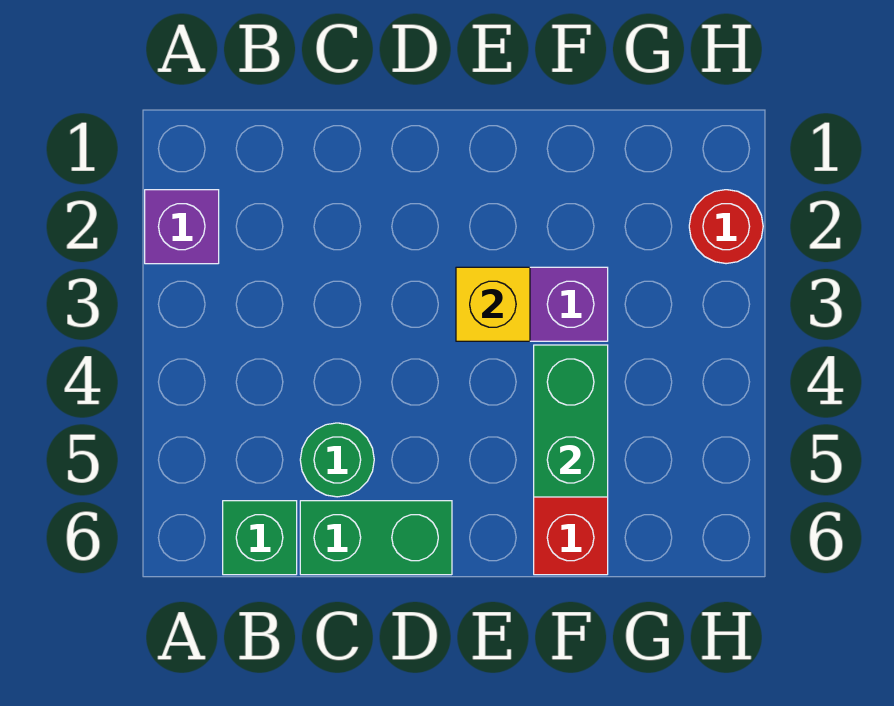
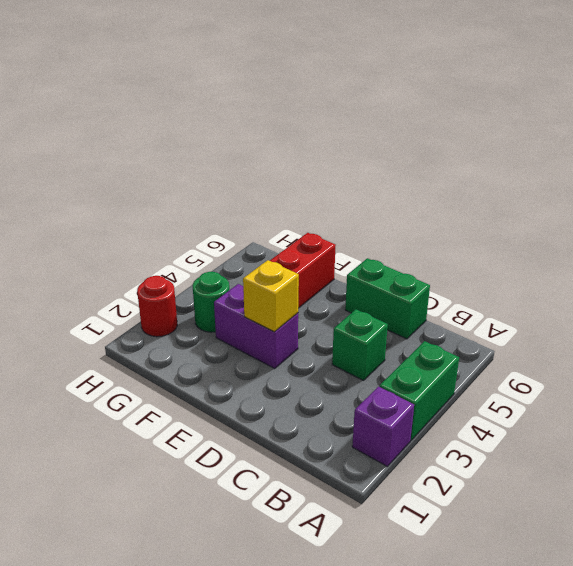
green 1x1 brick [223,501,297,575] -> green 1x1 brick moved to [332,309,388,380]
green 1x1 round brick [300,423,374,497] -> green 1x1 round brick moved to [193,272,229,332]
green 1x2 brick [534,345,608,497] -> green 1x2 brick moved to [380,341,459,440]

